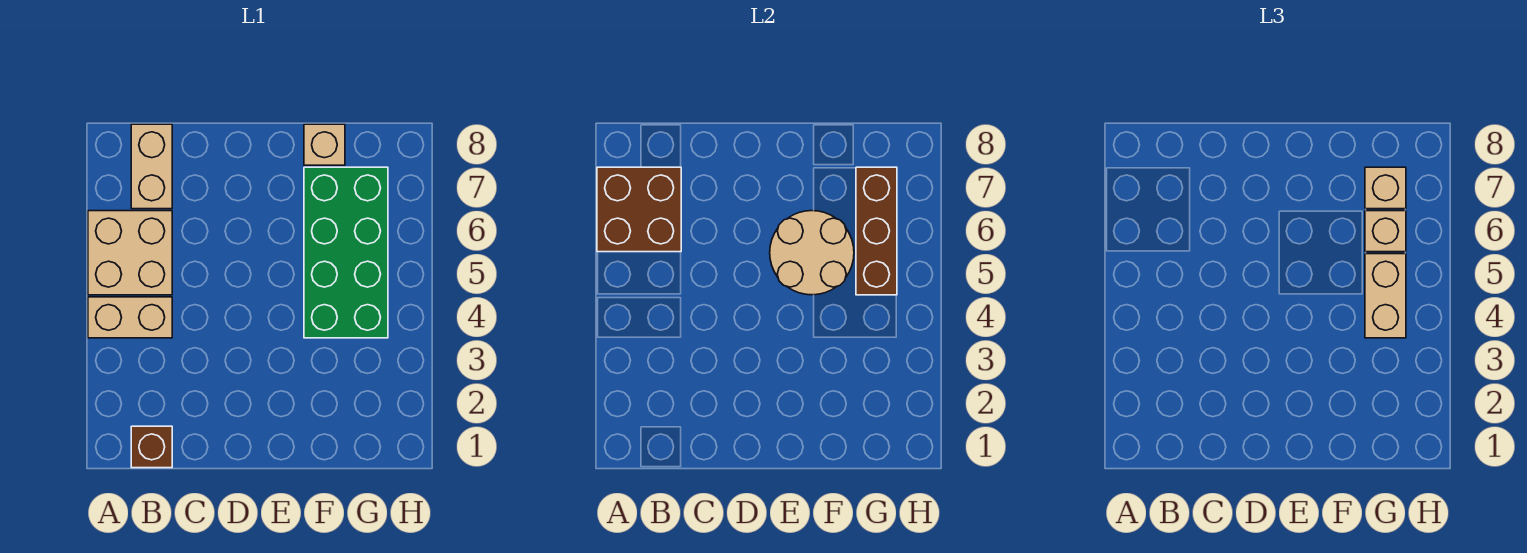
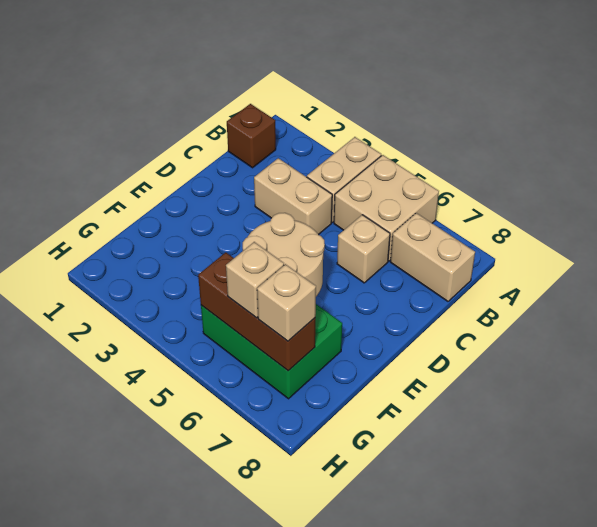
brown 2x2 brick [597,167,681,252] -> none
green 2x4 brick [304,167,388,338] -> green 2x3 brick [201,304,342,399]
tan 1x1 brick [304,124,345,165] -> tan 1x1 brick moved to [337,215,390,283]
tan 1x2 brick [1365,254,1406,338] -> tan 1x2 brick moved to [254,158,332,235]

